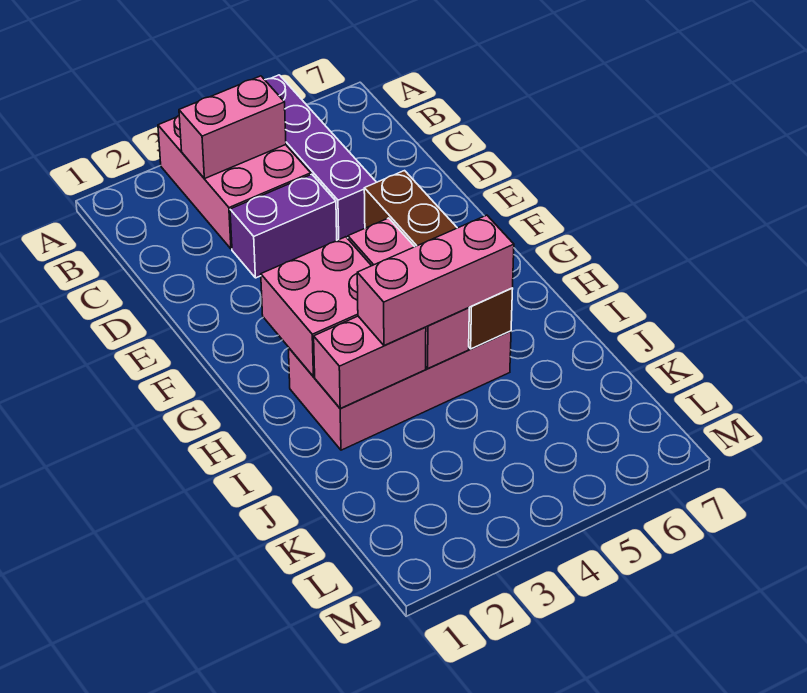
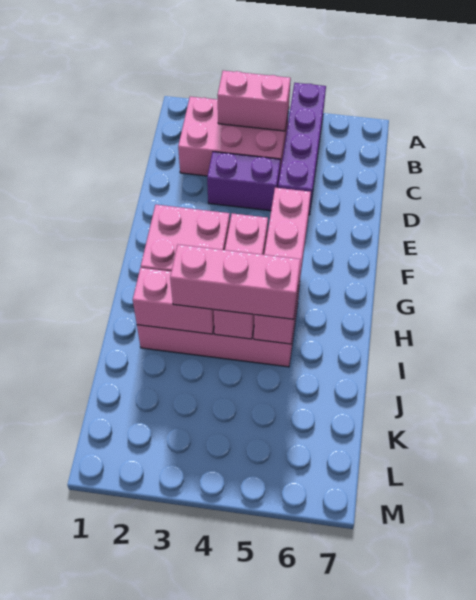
pink 2x3 brick [158,116,311,249] -> pink 2x3 brick turned to [178,97,289,176]
brown 1x4 brick [364,171,513,349] -> pink 1x4 brick [254,188,311,344]

